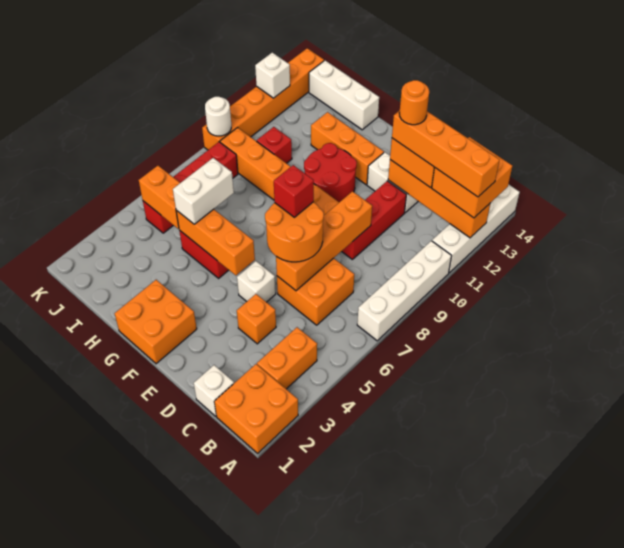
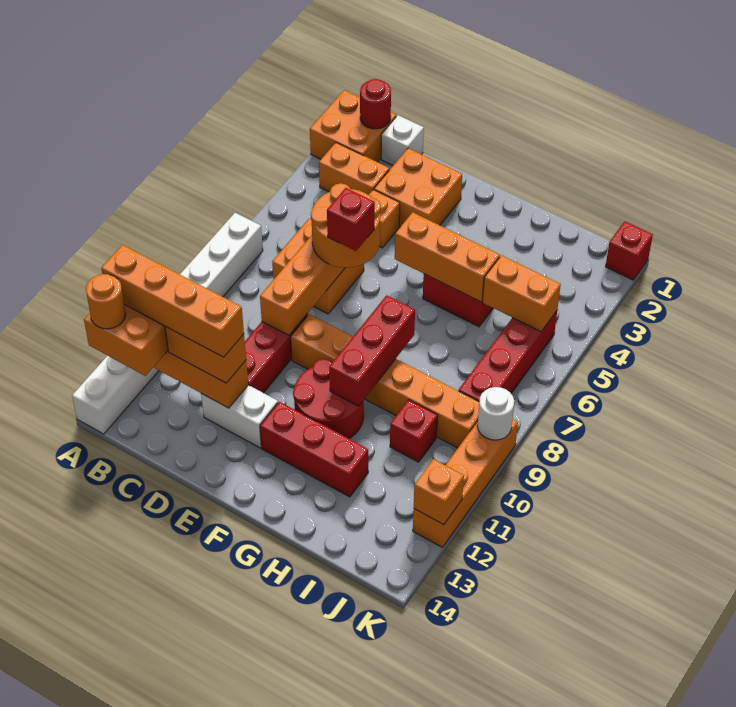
none -> red 1x1 round brick [360,79,391,129]
orange 1x2 brick [257,327,317,389] -> orange 1x2 brick turned to [319,143,389,195]
orange 1x1 round brick [399,80,429,125] -> orange 1x1 round brick moved to [86,274,126,329]
white 1x1 brick [237,261,276,302] -> none
orange 2x2 brick [115,280,197,364] -> orange 2x2 brick moved to [374,148,462,227]
orange 1x3 brick [311,112,384,185] -> red 1x3 brick [260,402,368,497]
none -> red 1x3 brick [329,295,415,406]
white 1x2 brick [173,158,234,224] -> none
white 1x3 brick [309,61,379,130] -> none
none -> red 1x1 brick [605,221,653,280]
orange 1x6 brick [202,48,324,150] -> orange 1x4 brick [413,419,518,547]
white 1x1 brick [255,53,290,98] -> orange 1x1 brick [414,459,464,525]

